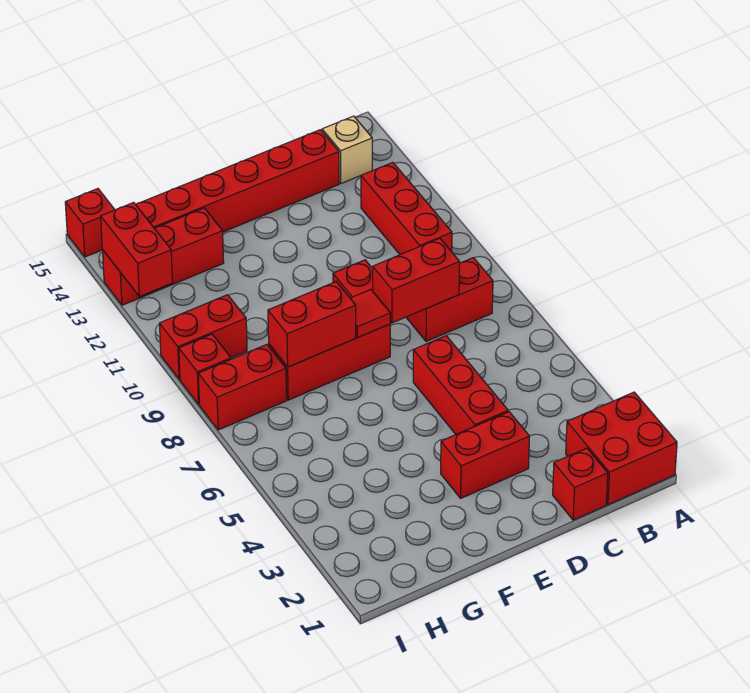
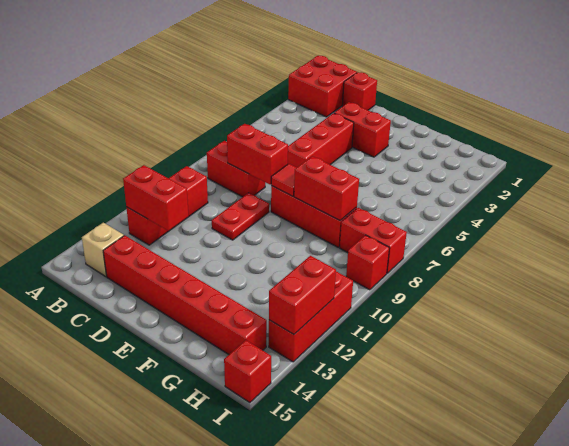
red 1x3 brick [102,208,224,305] -> red 1x3 brick turned to [269,272,353,362]
red 1x2 brick [159,295,247,379] -> red 1x2 brick moved to [123,165,189,231]

